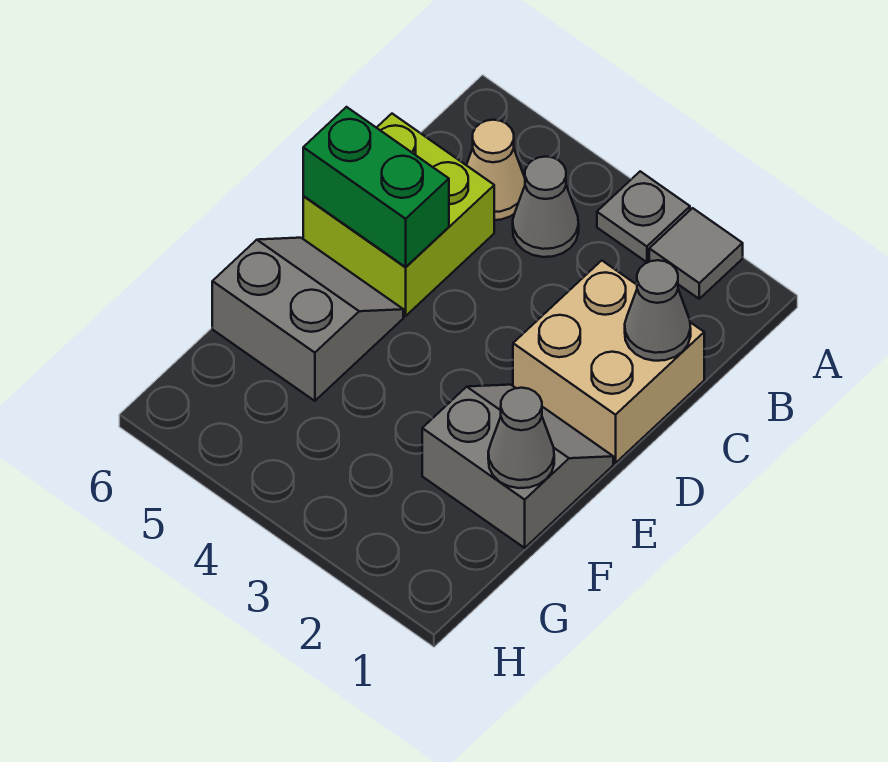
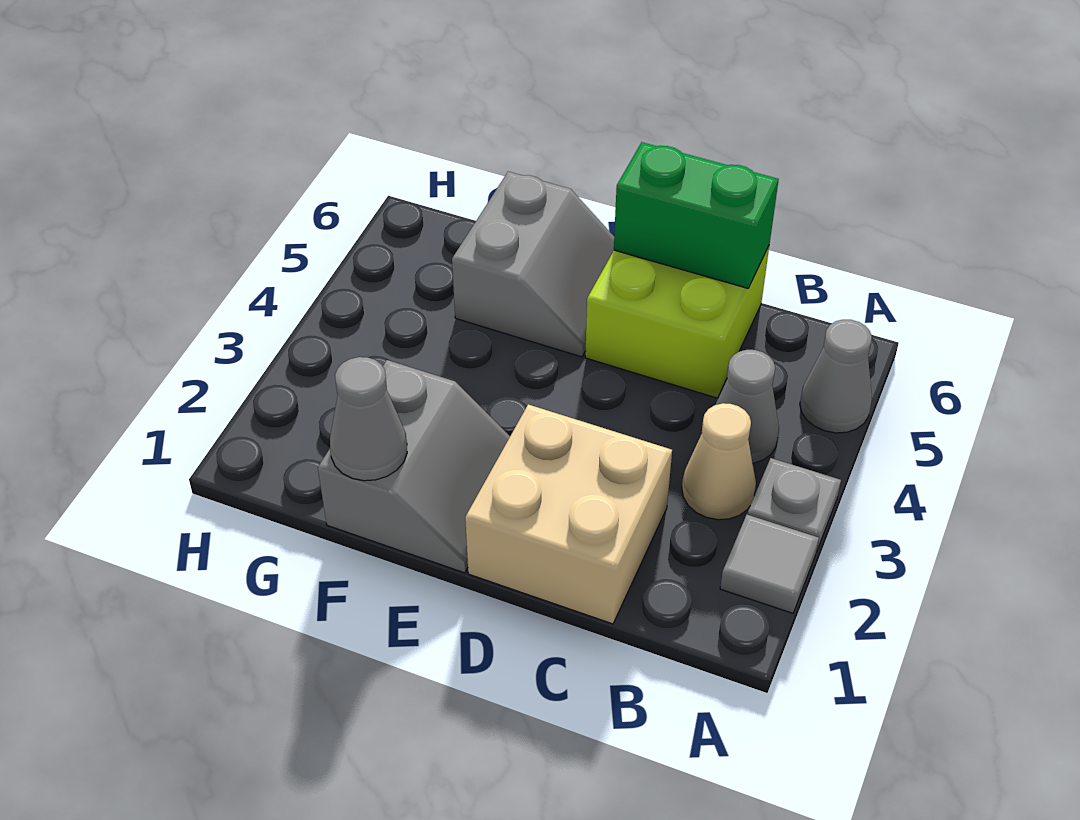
tan 1x1 cone [467,120,525,220] -> tan 1x1 cone moved to [682,403,756,520]
grey 1x1 cone [625,260,691,361] -> grey 1x1 cone moved to [800,320,872,433]
green 1x2 brick [303,107,449,267] -> green 1x2 brick turned to [614,142,779,288]

